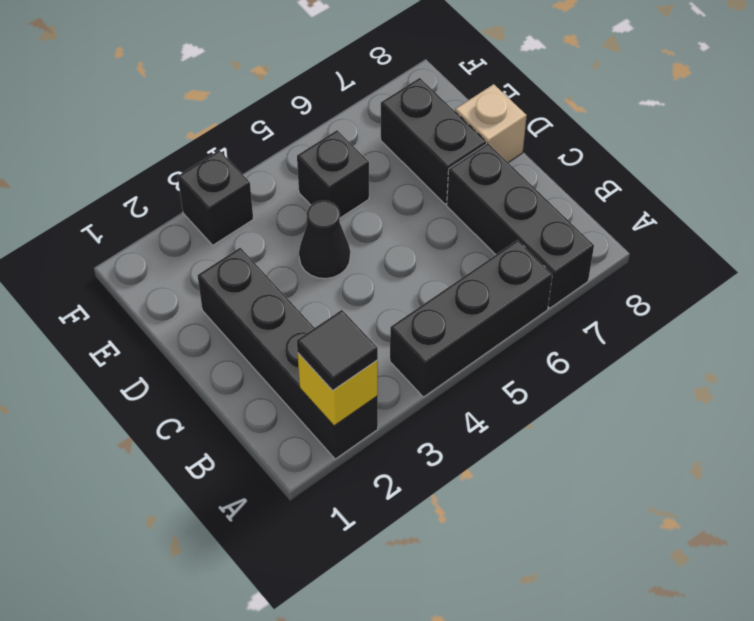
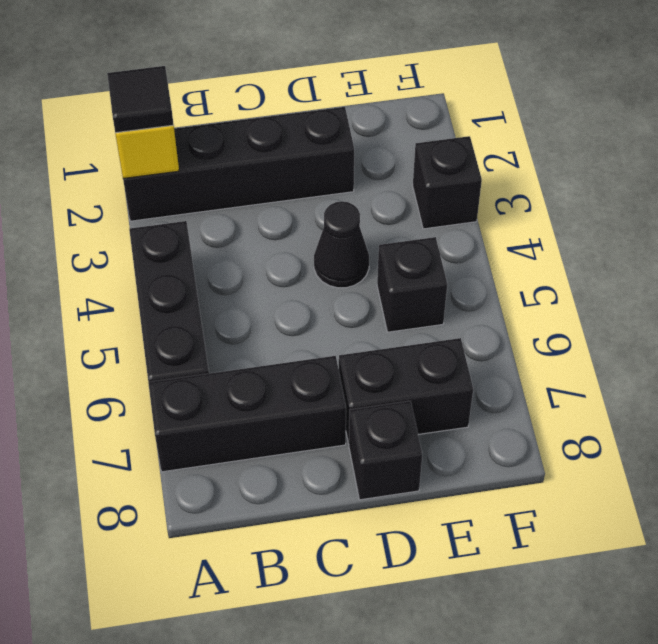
tan 1x1 brick [455,84,527,162] -> black 1x1 brick [349,401,422,500]

